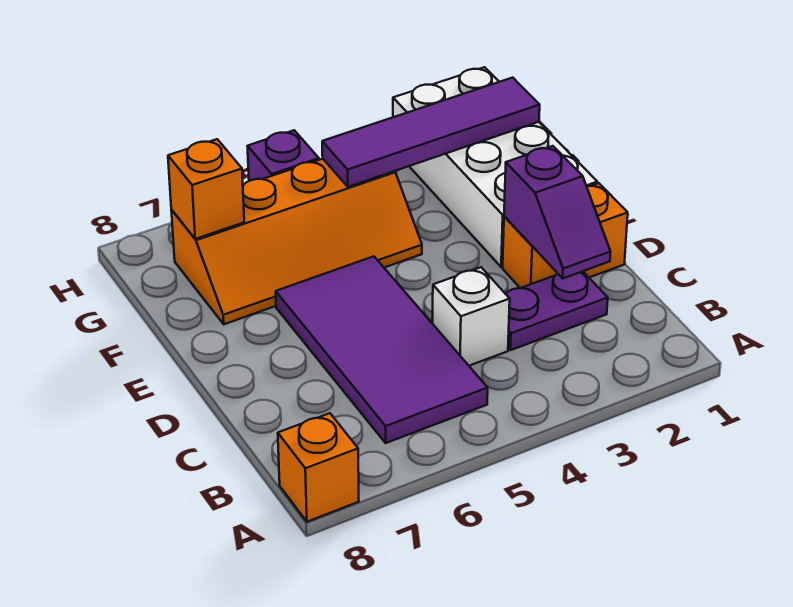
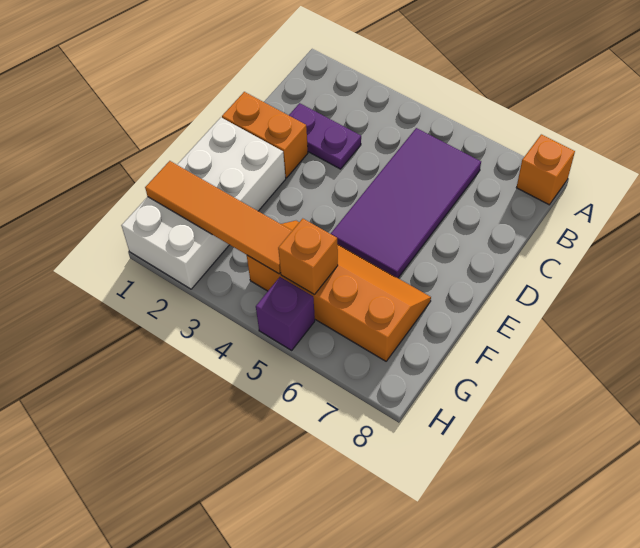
purple 1x2 slope [504,146,611,278] -> none
white 1x1 brick [433,267,510,366] -> none
purple 1x4 tile [322,78,540,187] -> orange 1x4 tile [145,161,292,274]
orange 1x1 brick [168,139,244,239] -> orange 1x1 brick moved to [278,219,338,294]

